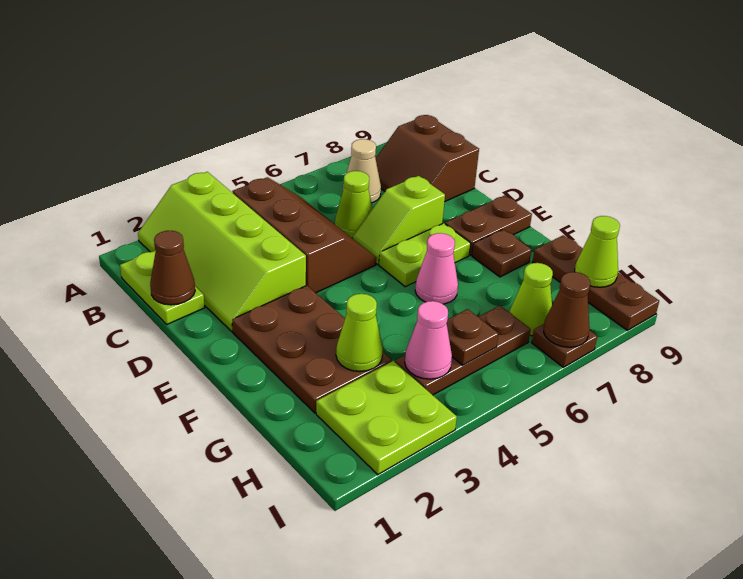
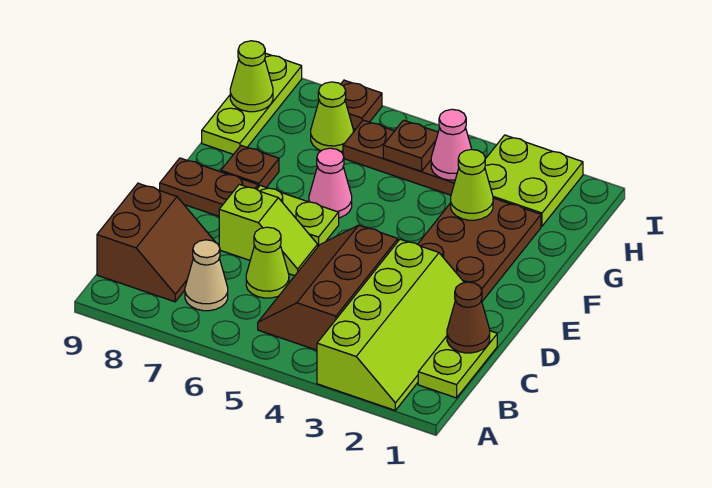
brown 1x3 plate [532,235,659,330] -> lime 1x3 plate [202,53,302,154]
brown 1x1 cone [544,272,591,347] -> none

